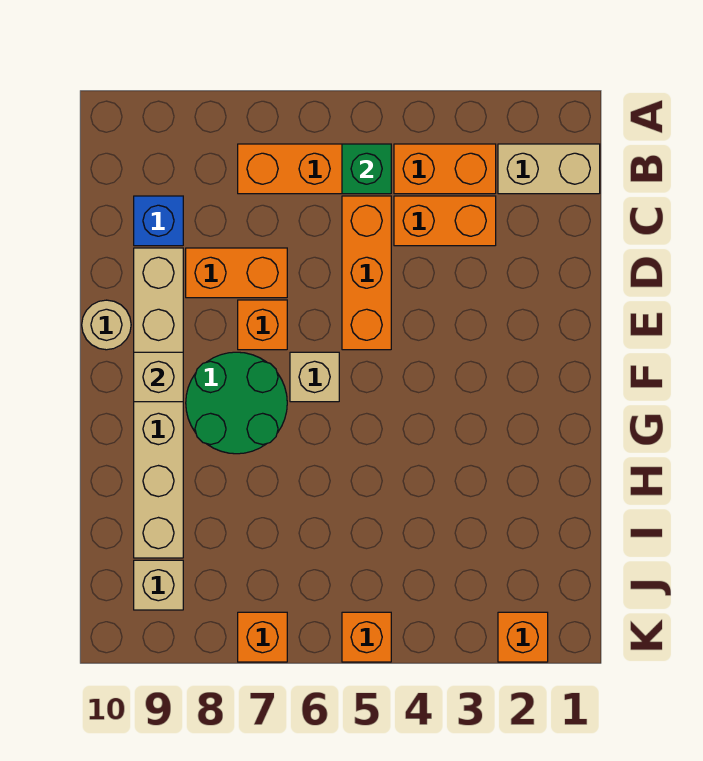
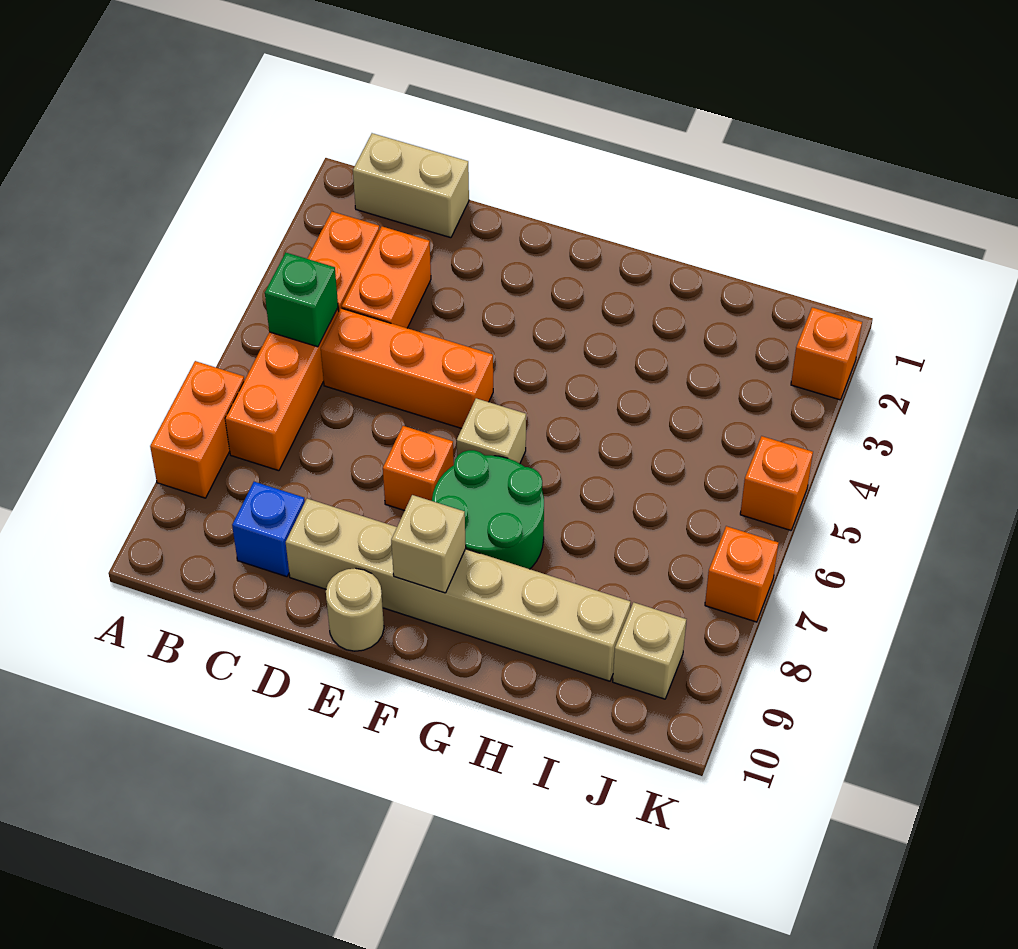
tan 1x2 brick [498,144,600,194] -> tan 1x2 brick turned to [353,133,469,238]
orange 1x2 brick [186,248,287,298] -> orange 1x2 brick moved to [150,361,244,498]

